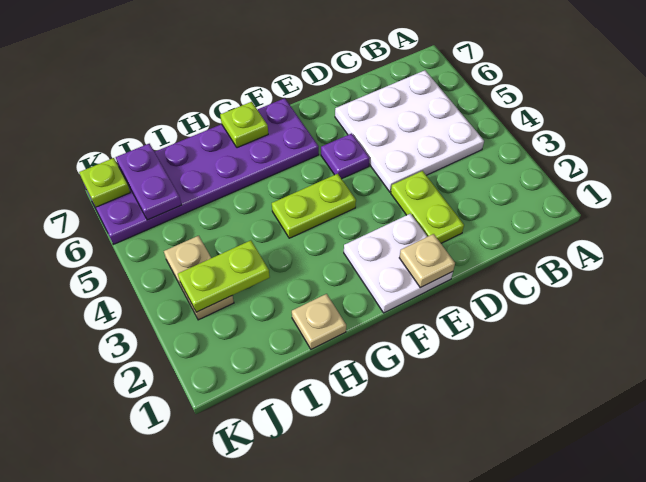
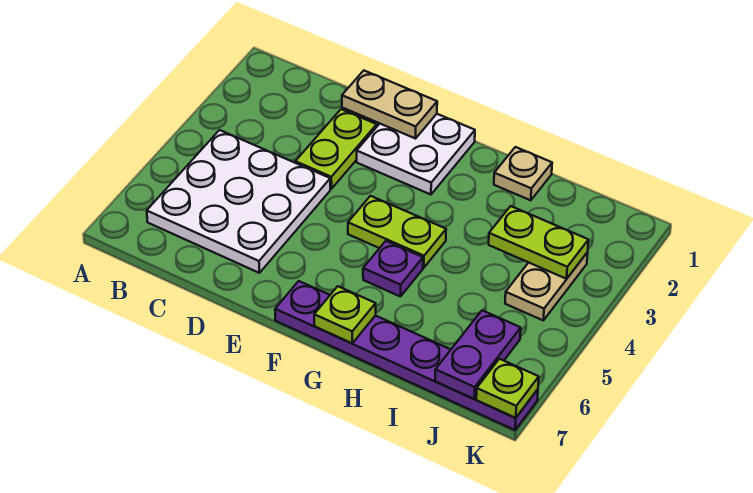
tan 1x1 plate [399,234,455,288] -> tan 1x2 plate [342,71,437,139]
purple 1x1 plate [321,133,370,179] -> purple 1x1 plate moved to [363,241,423,297]
purple 2x6 plate [84,98,319,244] -> purple 1x6 plate [275,281,538,430]

